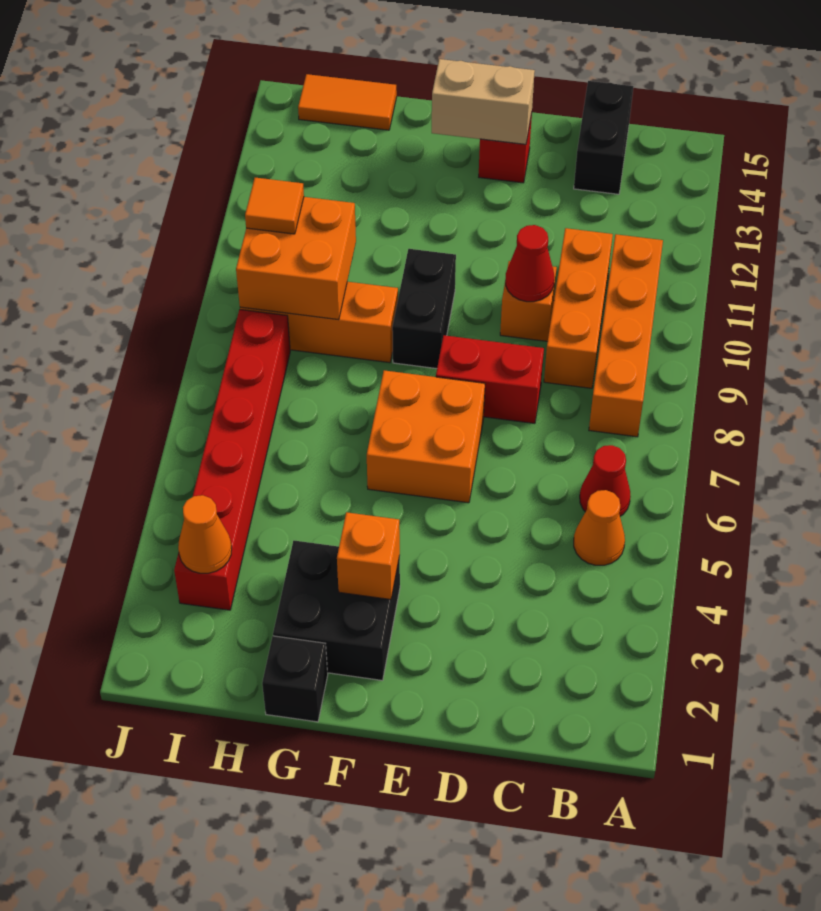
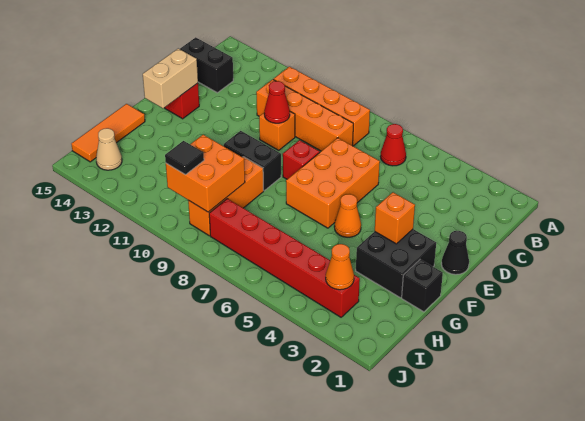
orange 1x1 cone [574,490,625,565] -> orange 1x1 cone moved to [334,194,361,237]
orange 1x3 brick [544,228,613,388] -> orange 1x4 brick [256,79,353,151]
red 1x2 brick [436,335,544,423] -> red 1x1 brick [283,140,320,179]
none -> black 1x1 cone [442,231,469,275]
orange 2x2 brick [367,370,485,503] -> orange 2x3 brick [286,138,380,228]
orange 1x2 tile [298,74,397,130] -> orange 1x3 tile [72,104,145,162]
orange 1x1 tile [245,178,304,234] -> black 1x1 tile [165,141,204,175]
none -> tan 1x1 cone [96,128,122,170]

